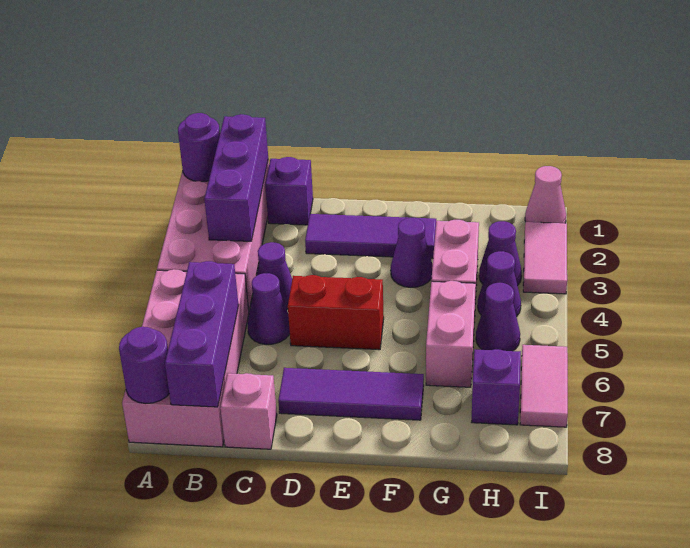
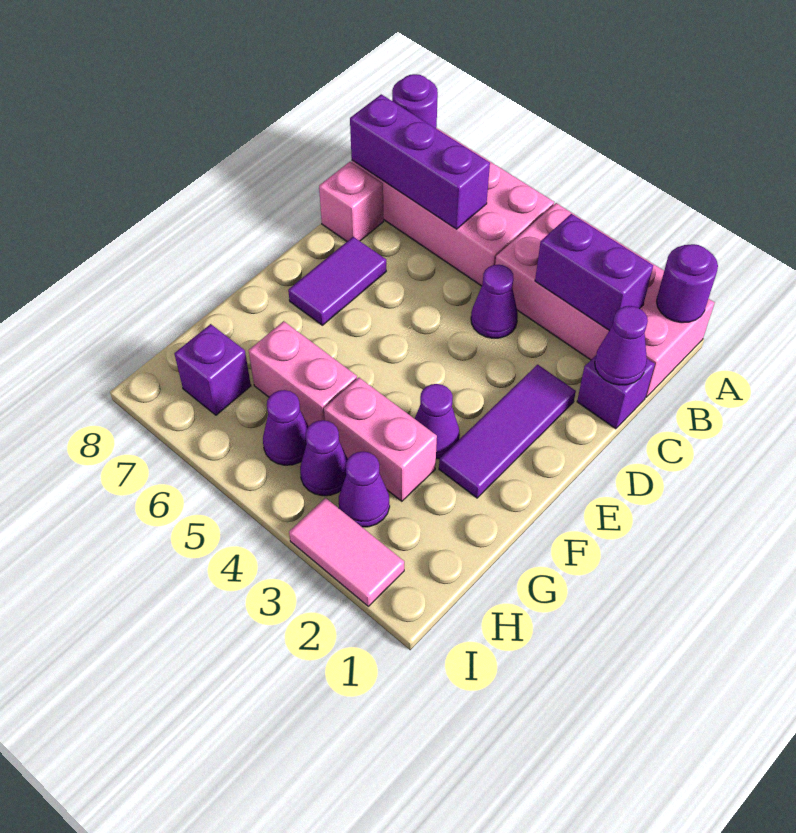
purple 1x3 brick [204,114,268,241] -> purple 1x2 brick [535,214,653,330]
purple 1x1 cone [247,273,290,344] -> purple 1x1 cone moved to [595,306,648,385]
red 1x2 brick [288,275,384,350] -> none
purple 1x3 tile [278,368,424,420] -> purple 1x2 tile [288,237,386,325]
pink 1x1 cone [525,166,566,223] -> none
pink 1x2 tile [520,345,568,427] -> none

